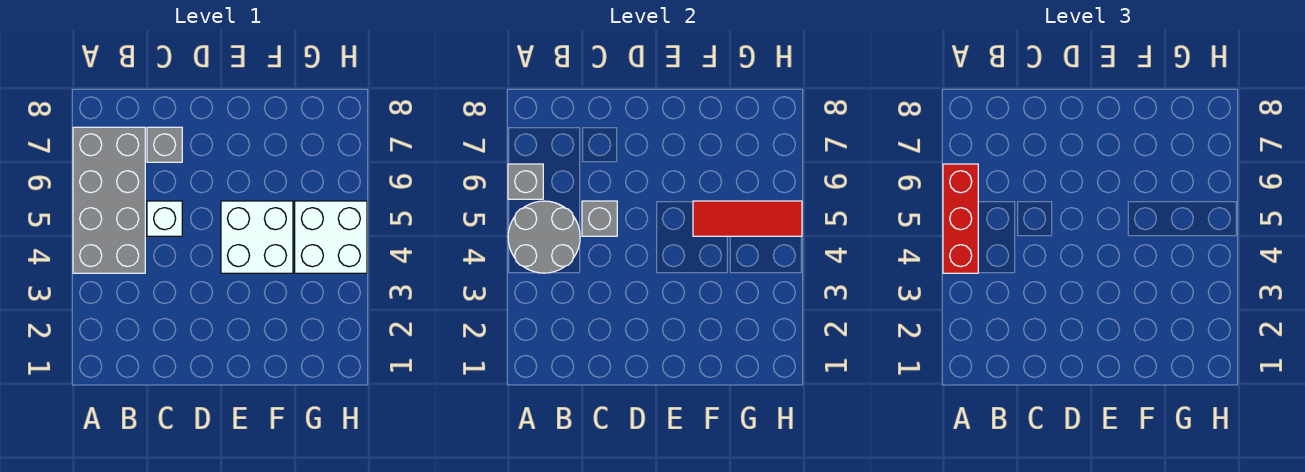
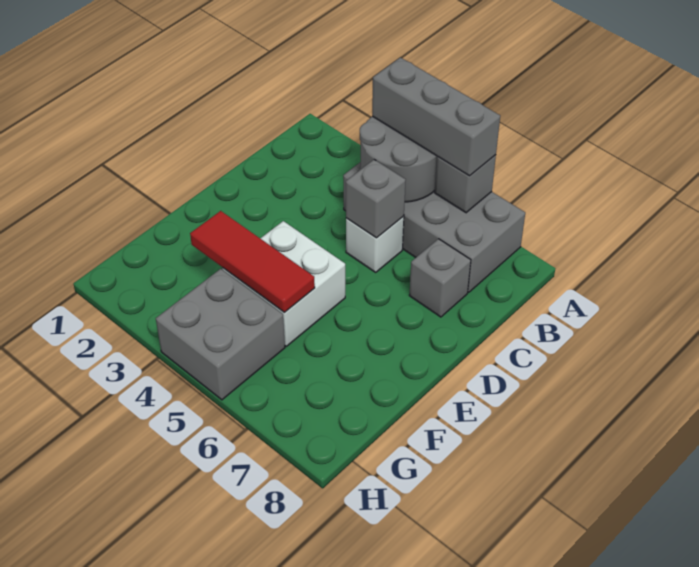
red 1x3 brick [943,164,978,273] -> grey 1x3 brick [372,57,500,176]
red 1x3 tile [693,201,802,236] -> red 1x3 tile turned to [190,211,315,313]
white 2x2 brick [295,201,367,273] -> grey 2x2 brick [156,269,285,400]

